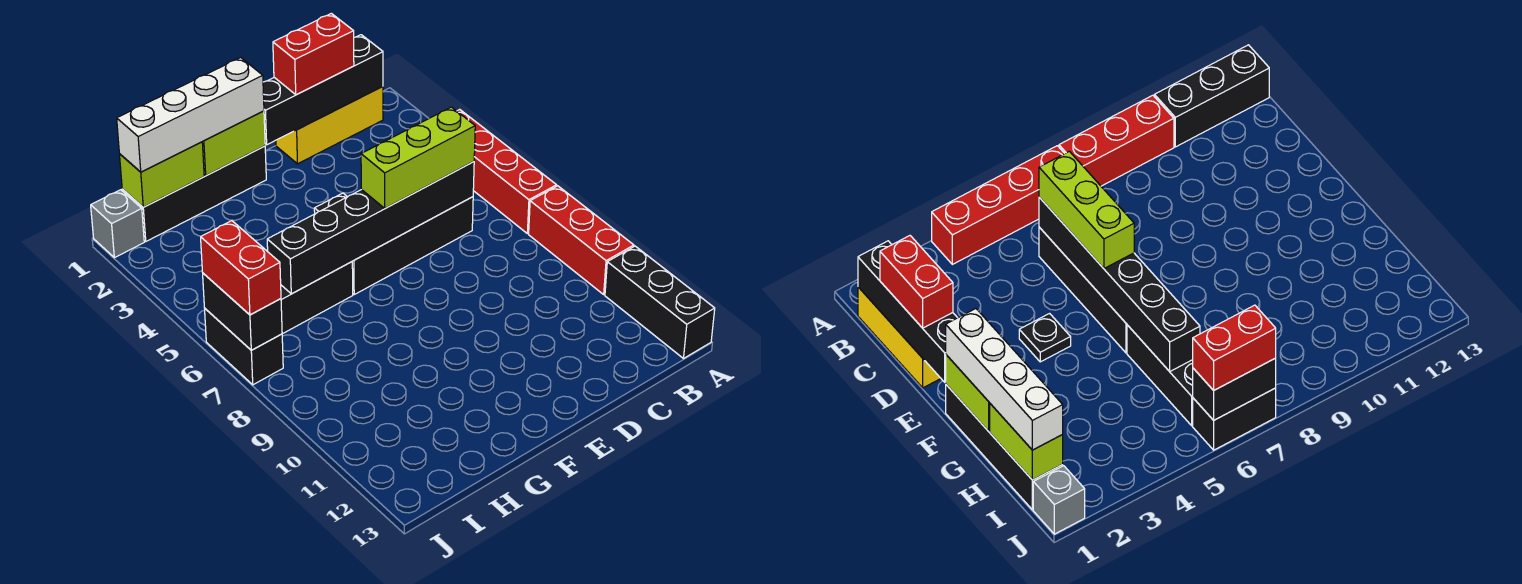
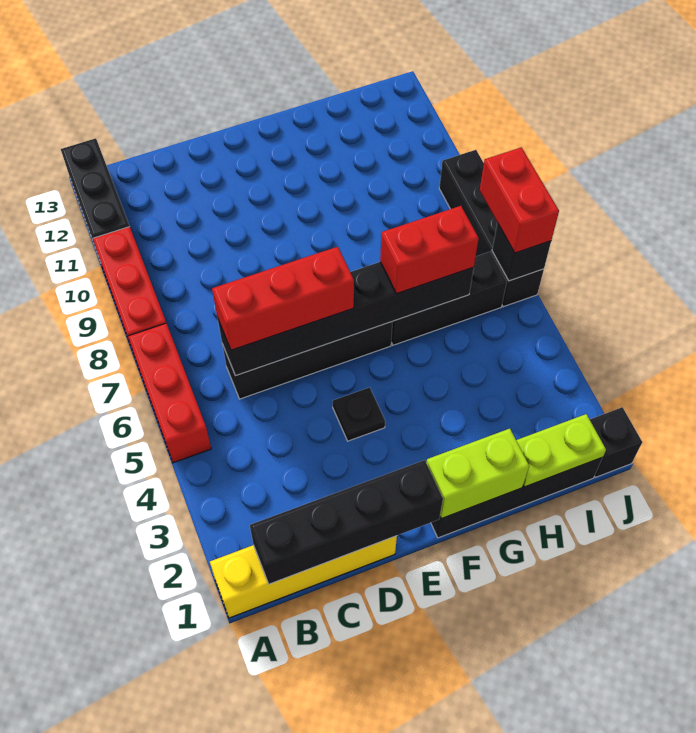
red 1x4 brick [457,109,557,234] -> red 1x3 brick [128,323,211,463]
yellow 1x3 brick [276,87,383,164] -> yellow 1x4 brick [210,536,397,618]
red 1x2 brick [273,13,354,95] -> red 1x2 brick moved to [380,206,479,294]
lime 1x3 brick [361,107,475,208] -> red 1x3 brick [212,247,354,350]
white 1x4 brick [117,58,264,172] -> none
lime 1x2 brick [120,142,204,207] -> lime 1x2 plate [516,414,606,487]
grey 1x1 brick [91,190,144,258] -> black 1x1 brick [590,407,642,477]
black 1x2 brick [205,309,283,385] -> black 1x4 brick [439,150,544,307]
black 1x2 brick [203,273,282,350] -> black 1x1 brick [492,223,551,281]

